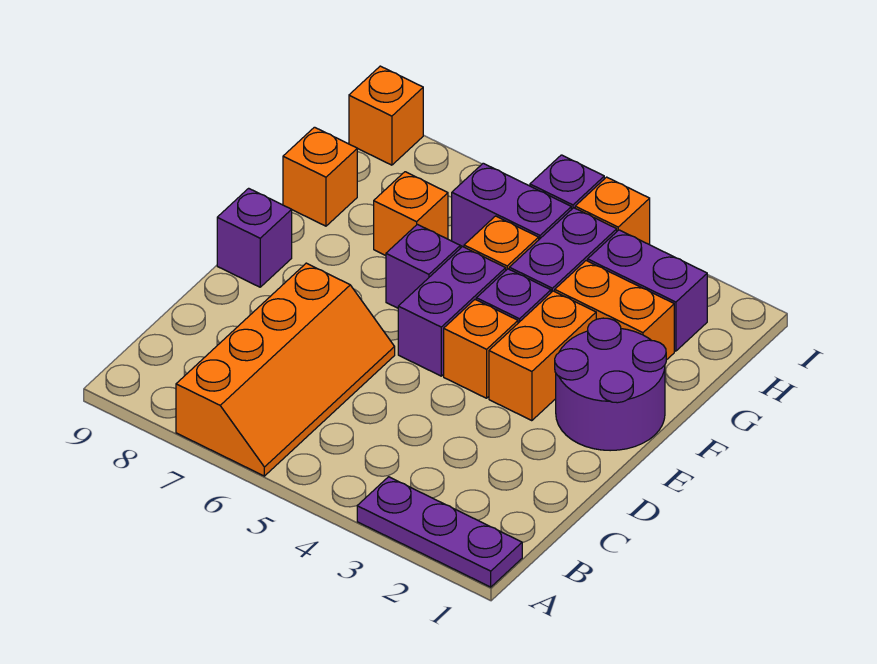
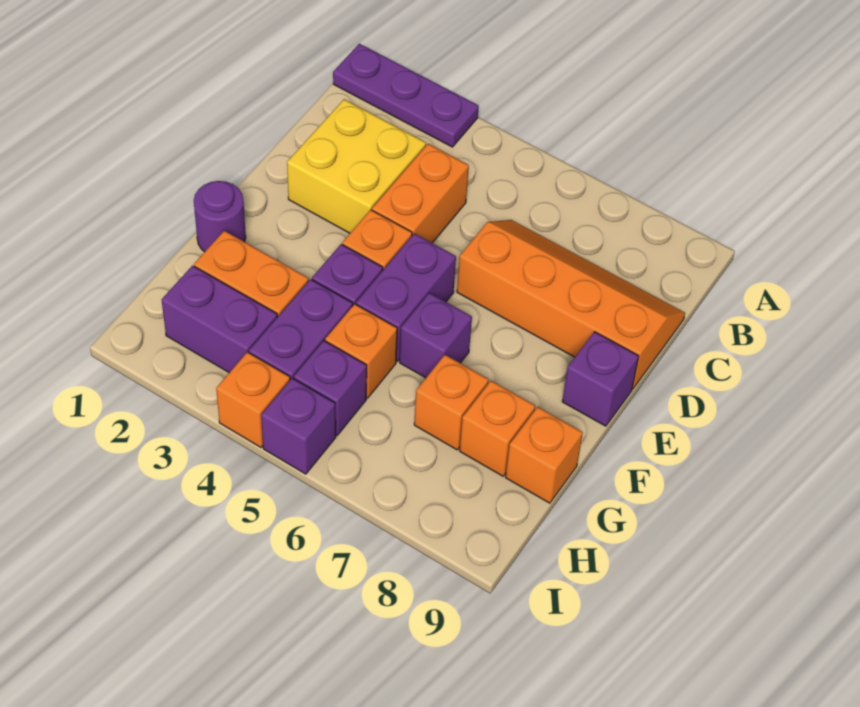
orange 2x4 slope [176,263,395,476] -> orange 2x4 slope turned to [457,220,685,389]
none -> yellow 2x2 brick [287,99,426,233]
purple 2x2 round brick [555,318,666,451] -> purple 1x1 round brick [194,181,246,252]
orange 1x2 brick [489,291,596,421] -> orange 1x2 brick moved to [372,144,469,243]
purple 1x2 brick [452,163,571,247] -> purple 1x1 brick [294,341,367,436]
orange 1x1 brick [349,66,423,165] -> orange 1x1 brick moved to [460,381,535,476]

